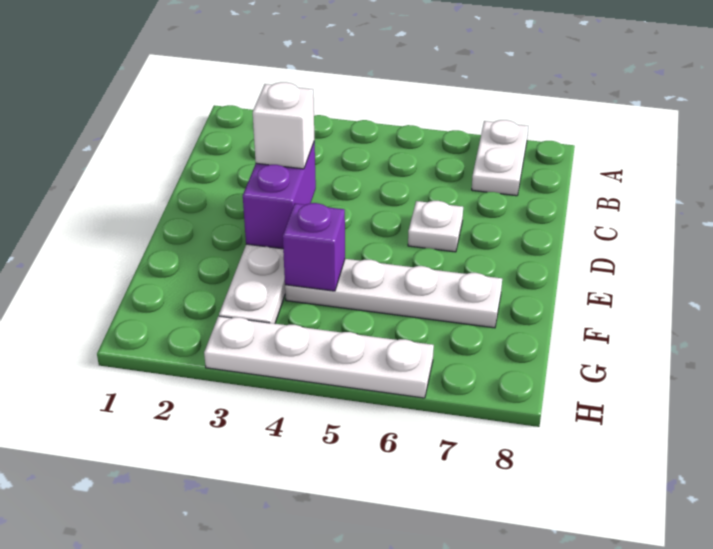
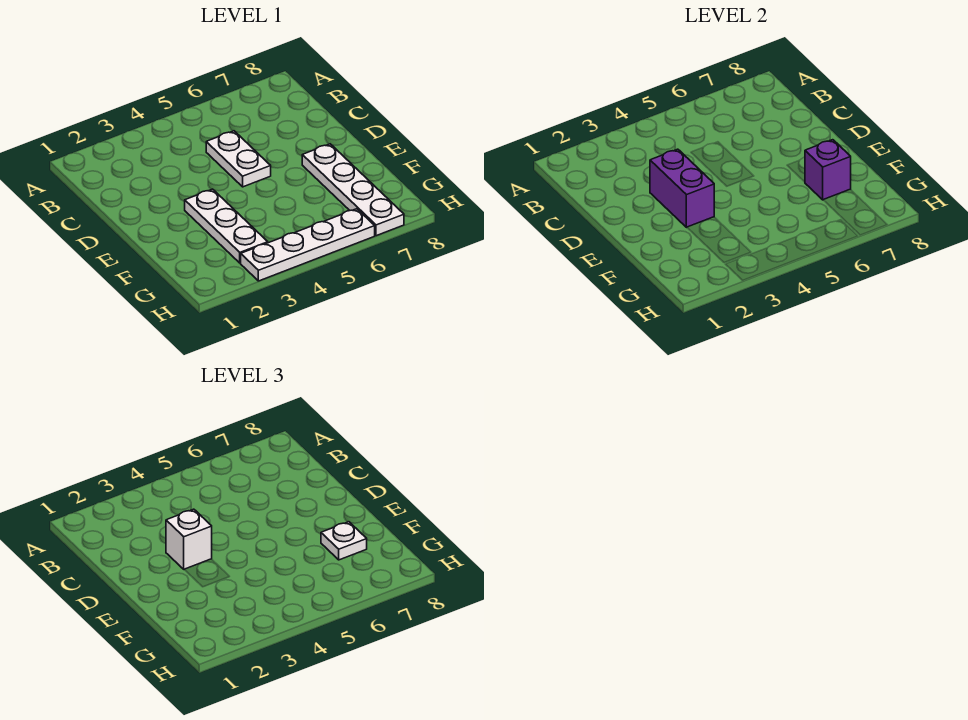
white 1x2 plate [472,120,528,196] -> white 1x2 plate moved to [206,131,271,187]
white 1x1 plate [408,201,463,252] -> white 1x1 plate moved to [321,522,367,560]
white 1x4 plate [285,259,502,328] -> white 1x4 plate turned to [302,144,404,236]
purple 1x1 brick [283,203,345,291] -> purple 1x1 brick moved to [805,140,851,200]

